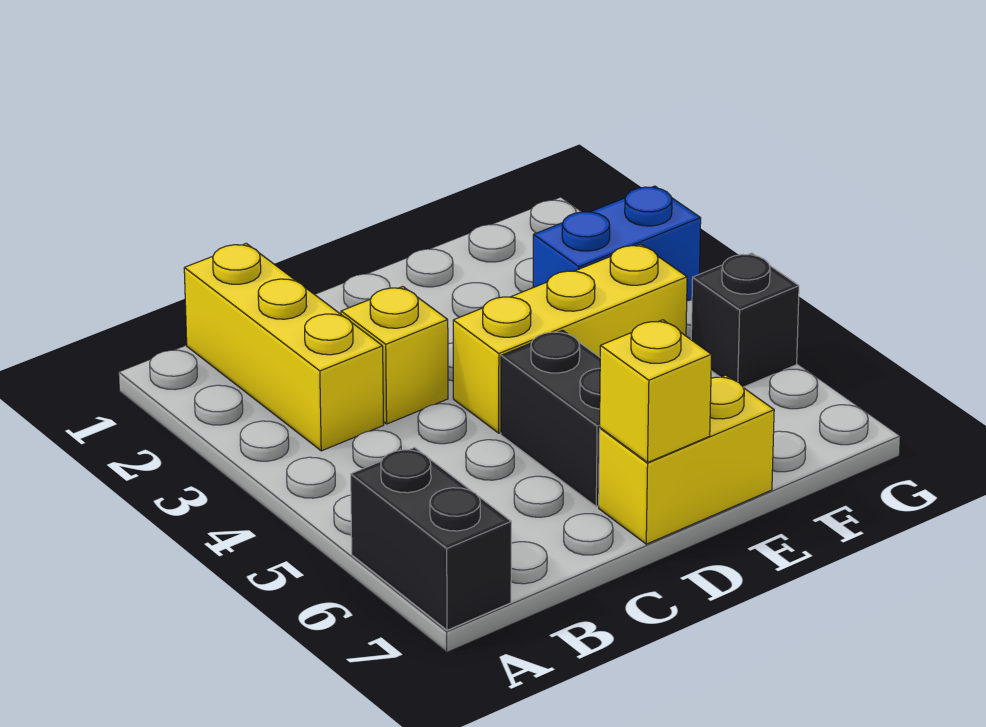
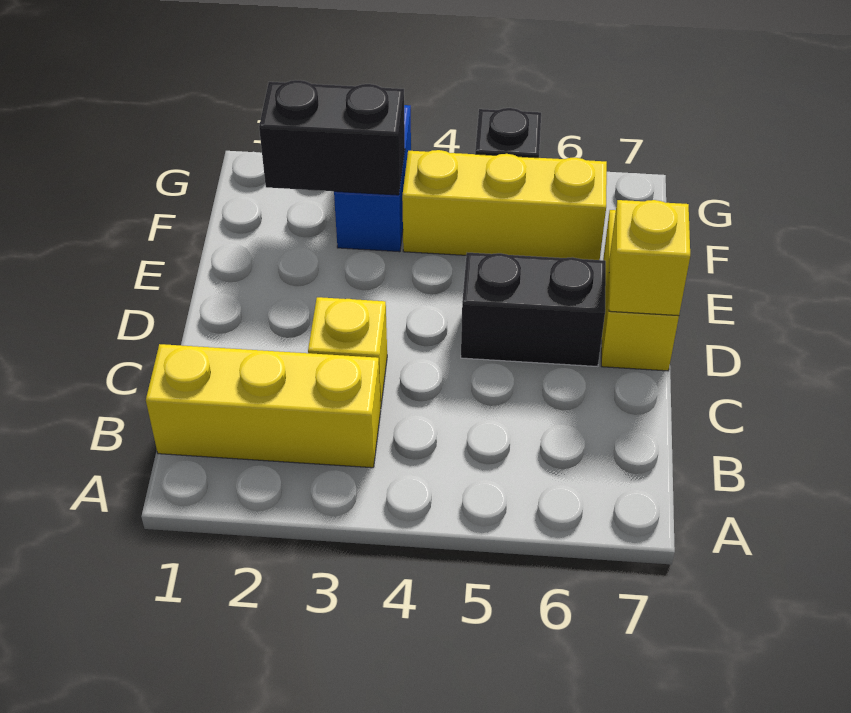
black 1x2 brick [351,448,511,630] -> black 1x2 brick moved to [259,80,405,195]
yellow 1x3 brick [453,244,687,433] -> yellow 1x3 brick turned to [402,150,607,260]

